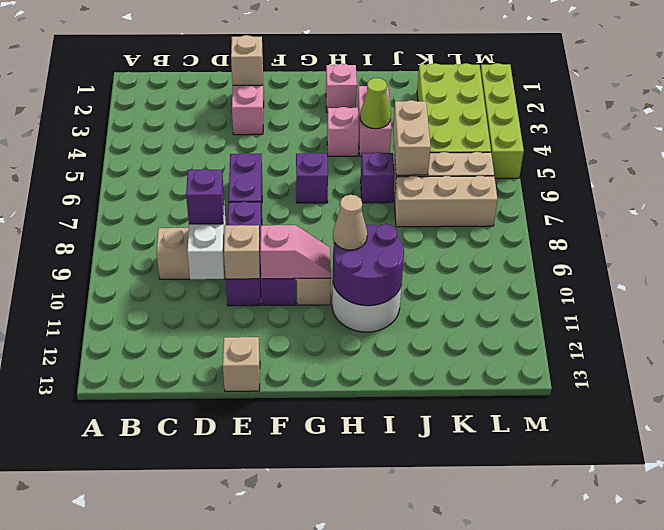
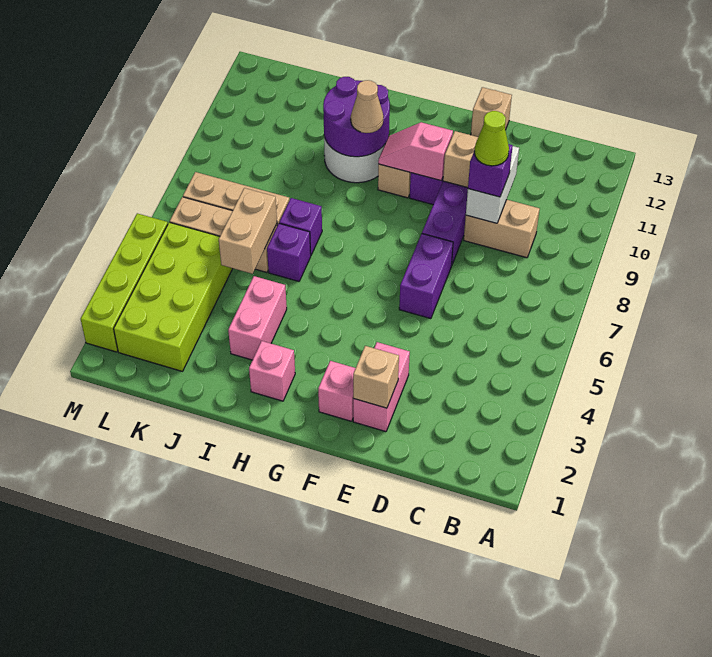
purple 1x1 brick [296,153,328,203] -> purple 1x1 brick moved to [279,198,322,255]
pink 1x1 brick [327,107,359,156] -> pink 1x1 brick moved to [318,361,356,421]
lime 1x1 cone [360,78,391,129] -> lime 1x1 cone moved to [474,111,509,166]

